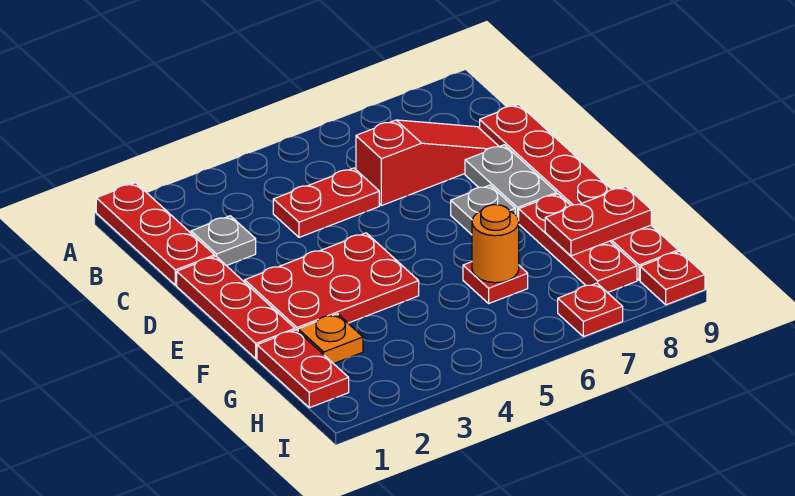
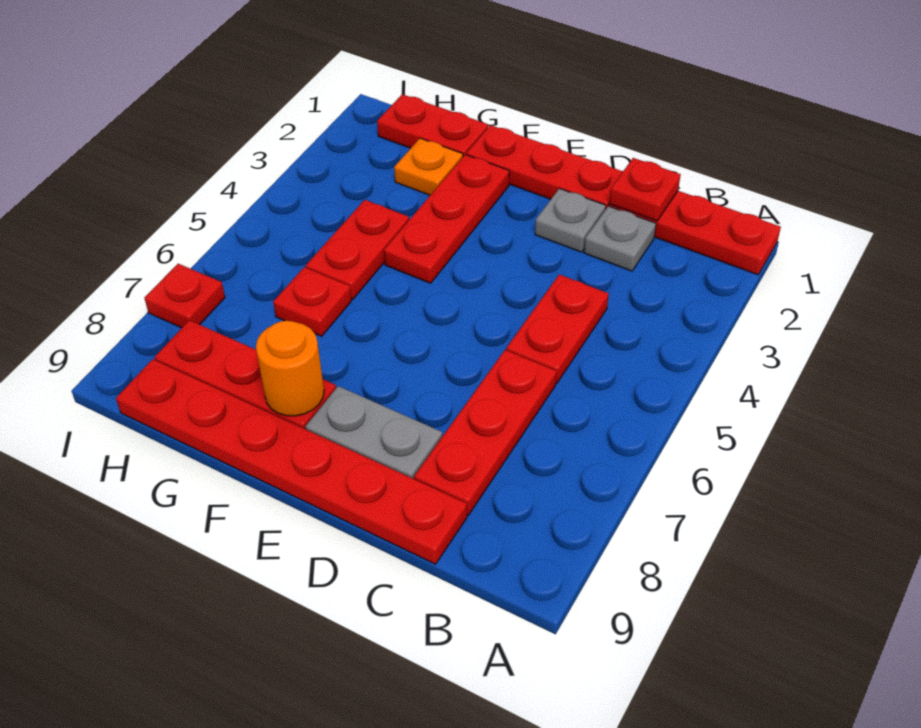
red 1x3 slope [356,120,499,206] -> red 1x3 plate [414,350,556,515]
red 2x3 plate [245,233,419,331] -> red 1x3 plate [384,155,509,283]
grey 1x1 plate [451,185,515,235] -> grey 1x1 plate moved to [535,189,606,252]
orange 1x1 round brick [472,205,519,283] -> orange 1x1 round brick moved to [256,321,324,416]
red 1x2 plate [545,187,651,256] -> red 1x2 plate moved to [306,200,409,299]
red 1x1 plate [640,251,705,305] -> red 1x1 plate moved to [609,158,681,221]

